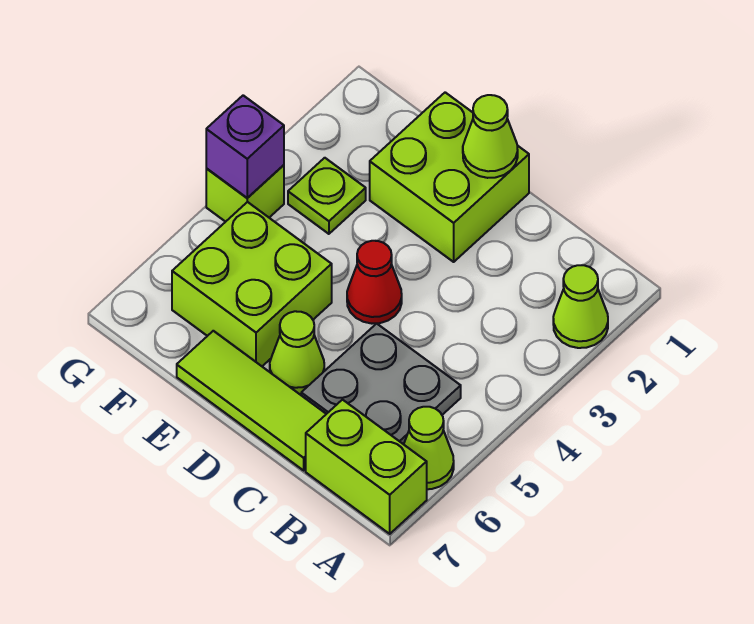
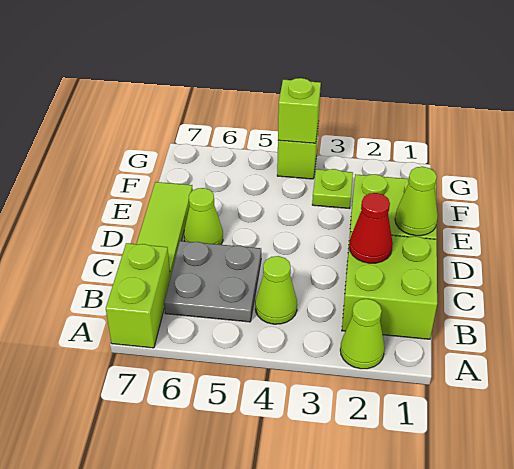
lime 1x1 cone [404,407,454,489] -> lime 1x1 cone moved to [255,256,297,324]
red 1x1 cone [347,241,402,324] -> red 1x1 cone moved to [349,193,393,263]
lime 2x2 brick [172,202,332,366] -> lime 2x2 brick moved to [342,232,437,339]
purple 1x1 brick [206,95,284,198] -> lime 1x1 brick [278,78,321,143]

